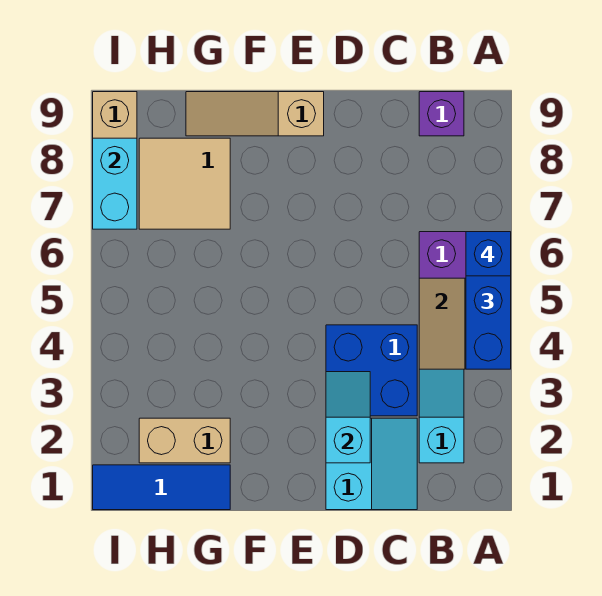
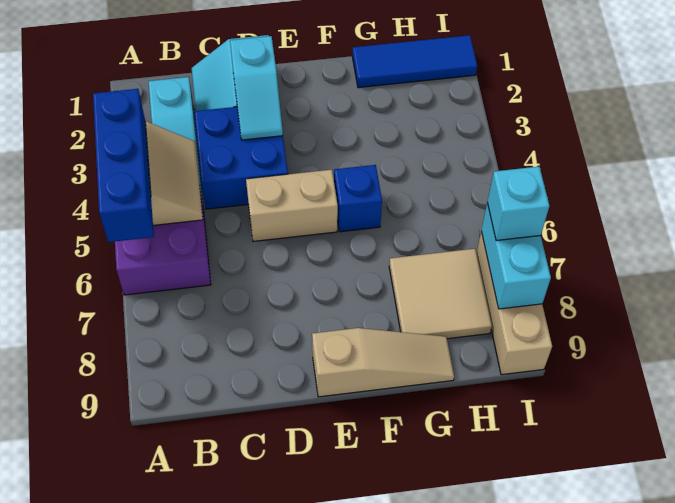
blue 1x1 brick [466,232,511,276] -> blue 1x1 brick moved to [334,165,382,232]
purple 1x1 brick [419,92,464,136] -> none
tan 1x2 brick [139,418,230,463] -> tan 1x2 brick moved to [246,170,338,241]
none -> cyan 1x1 brick [487,167,549,241]

